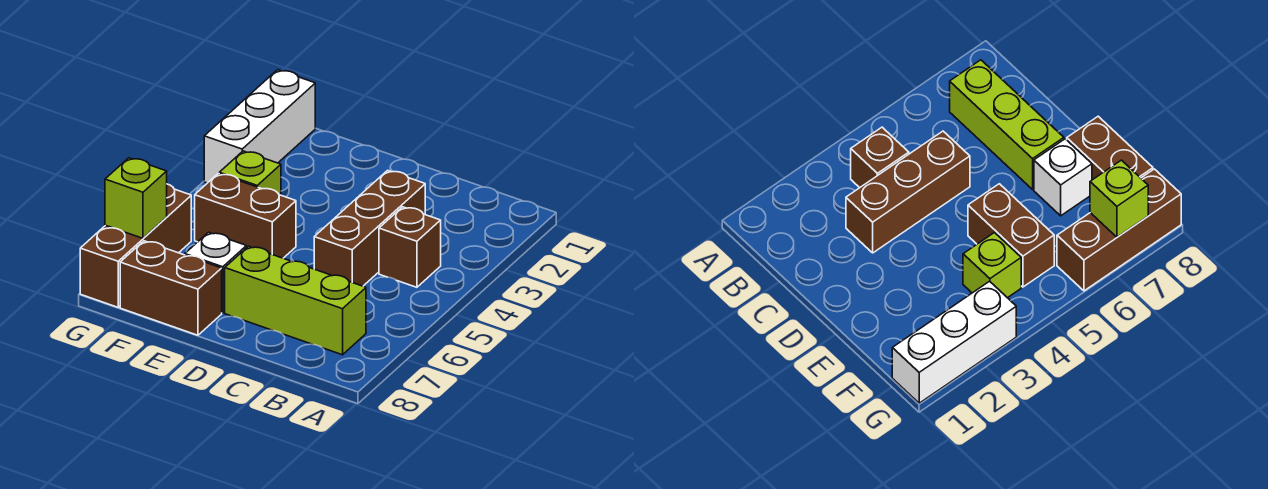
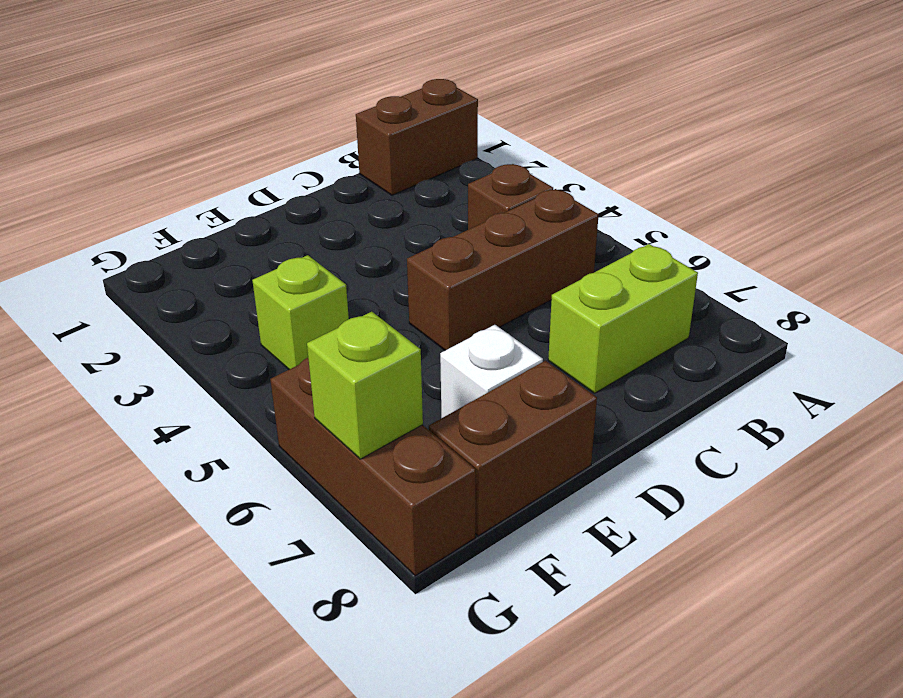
lime 1x3 brick [225,246,366,355] -> lime 1x2 brick [548,244,698,393]
brown 1x3 brick [314,170,425,286] -> brown 1x3 brick turned to [407,189,599,350]
brown 1x2 brick [195,174,296,258] -> brown 1x2 brick moved to [356,79,478,195]
white 1x3 brick [204,70,315,183] -> none

